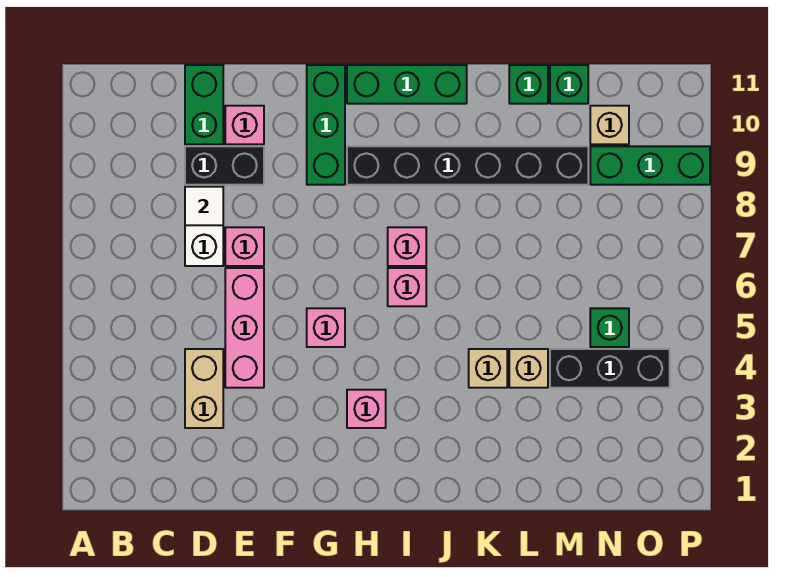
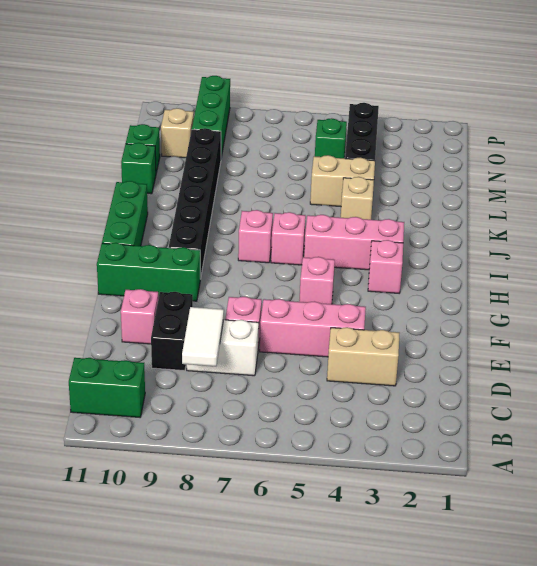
white 1x1 tile [185,187,223,225] -> white 1x2 tile [182,307,224,366]
green 1x2 brick [185,65,223,144] -> green 1x2 brick moved to [69,358,145,417]
none -> pink 1x3 brick [304,215,404,270]
tan 1x1 brick [509,349,548,388] -> tan 1x2 brick [310,155,375,206]

